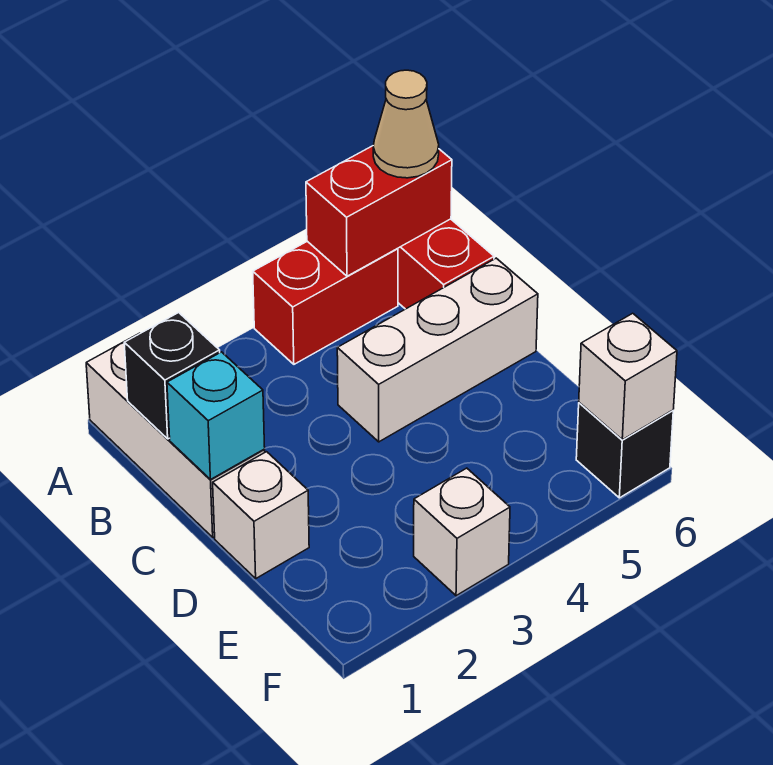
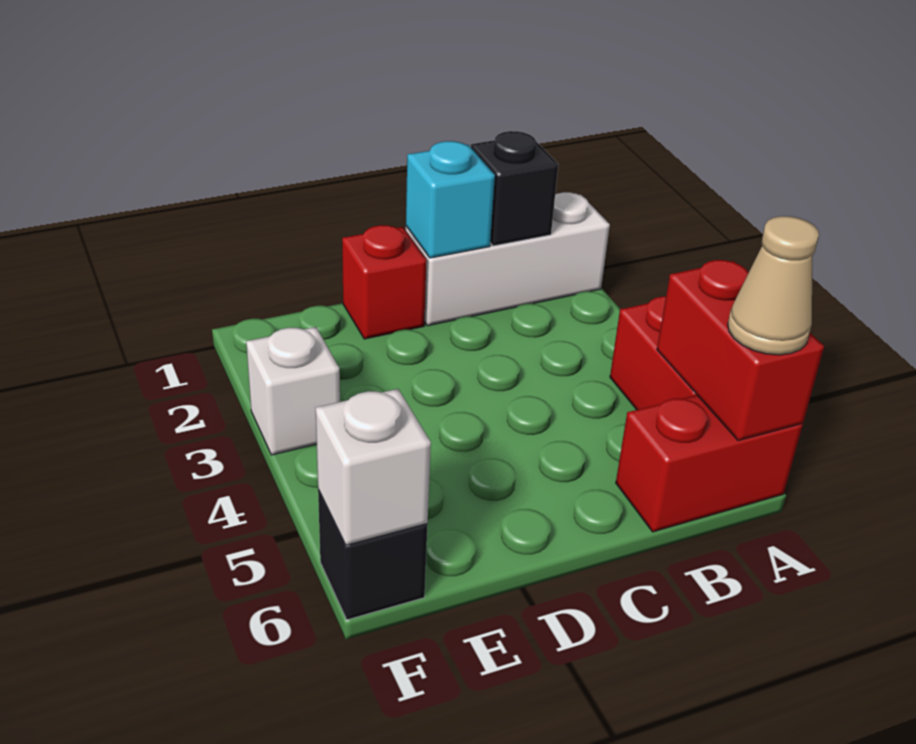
white 1x3 brick [337,258,538,442] -> none
white 1x1 brick [213,452,309,578] -> red 1x1 brick [342,225,427,339]

